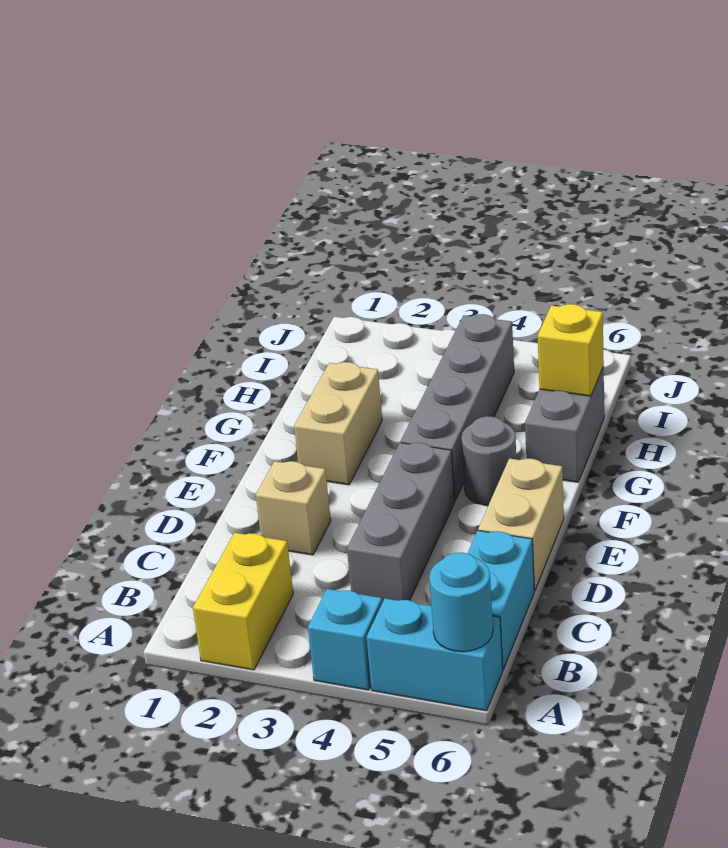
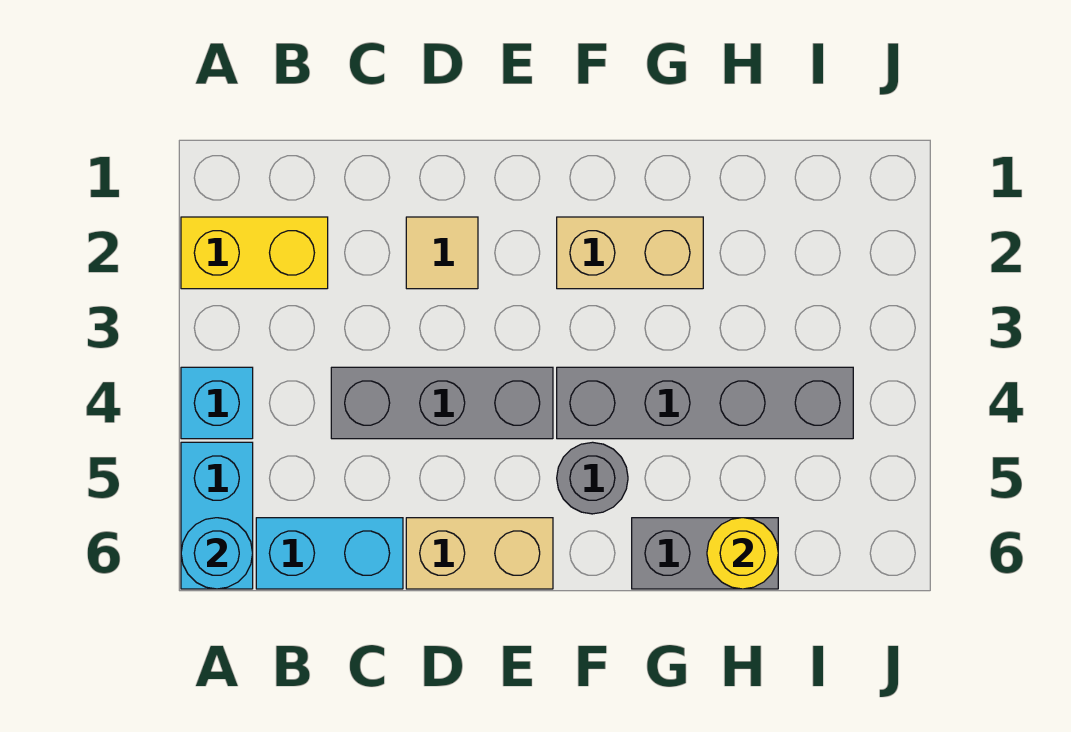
tan 1x1 brick [256,461,331,555] -> tan 1x1 tile [406,217,478,289]
yellow 1x1 brick [538,304,604,396] -> yellow 1x1 round brick [707,518,778,589]

